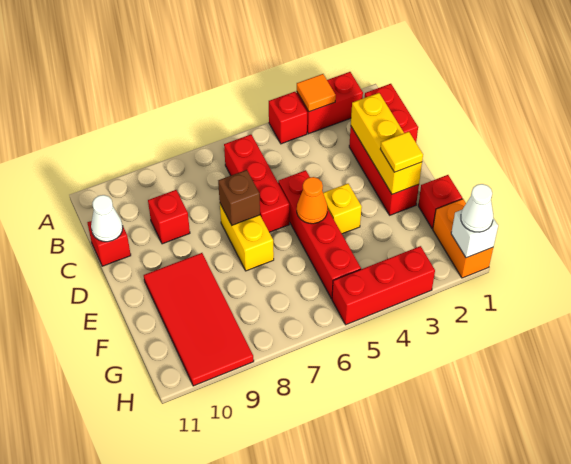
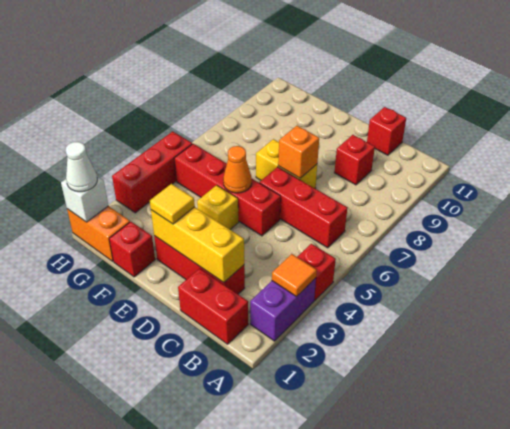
red 1x2 brick [296,72,363,134] -> purple 1x2 brick [250,278,316,341]
white 1x1 cone [91,195,123,242] -> none
brown 1x1 brick [218,170,260,225] -> orange 1x1 brick [278,126,319,178]
red 2x4 tile [144,253,254,386] -> none

